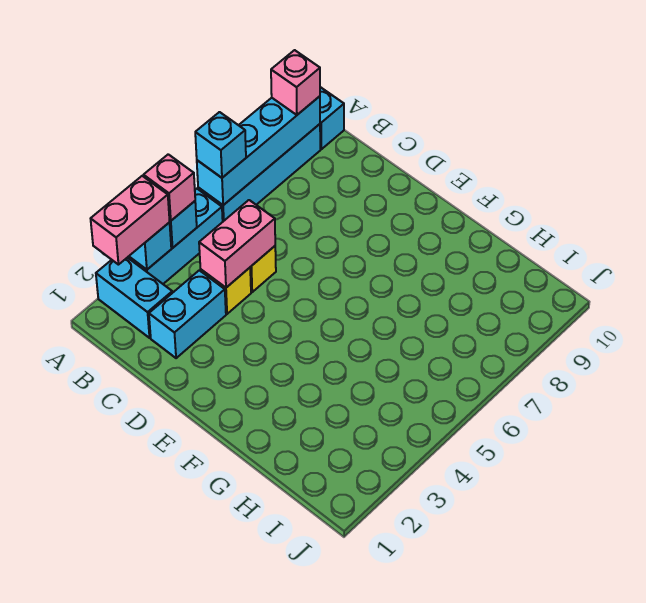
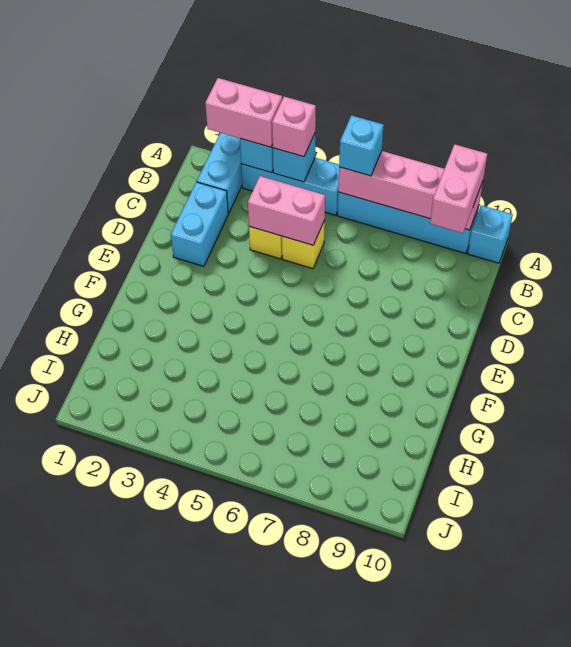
cyan 1x4 brick [197,96,320,205] -> pink 1x4 brick [338,151,483,230]
pink 1x1 brick [271,50,320,115] -> pink 1x2 brick [430,144,487,233]
cyan 1x2 brick [149,270,226,358] -> cyan 1x2 brick turned to [171,182,228,266]

